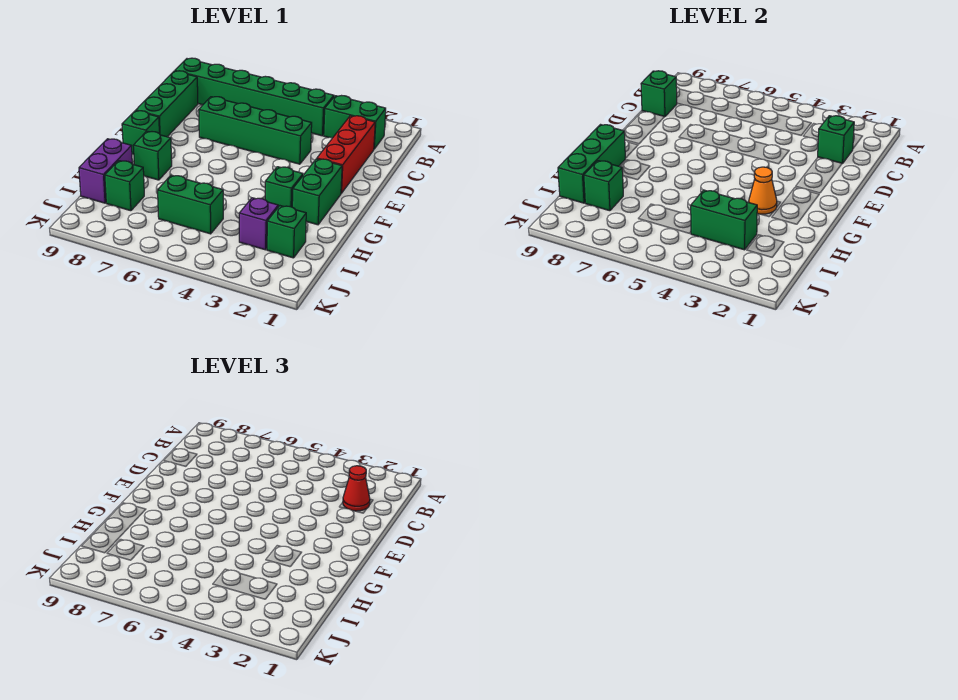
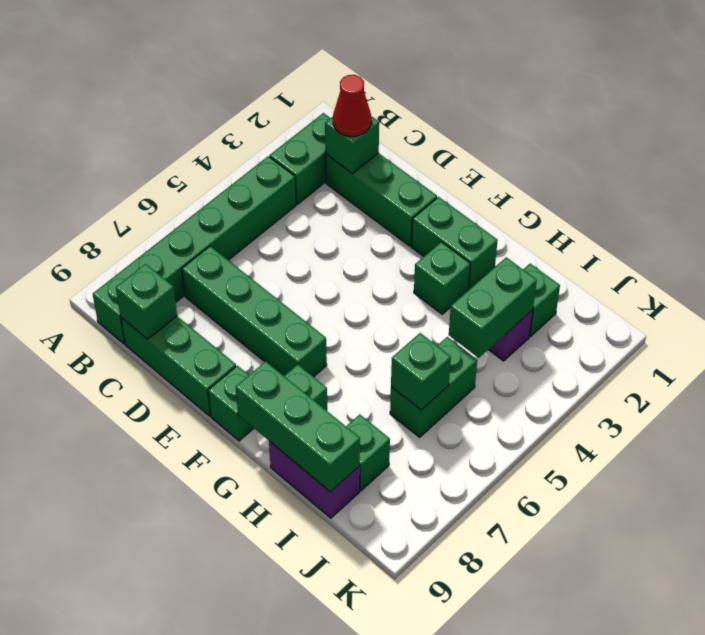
red 1x3 brick [317,116,375,193] -> green 1x3 brick [326,153,437,246]
green 1x4 brick [199,97,312,164] -> green 1x4 brick turned to [182,246,327,377]
orange 1x1 cone [749,167,777,214] -> none
green 1x1 brick [584,161,623,211] -> green 1x1 brick moved to [391,333,451,410]

